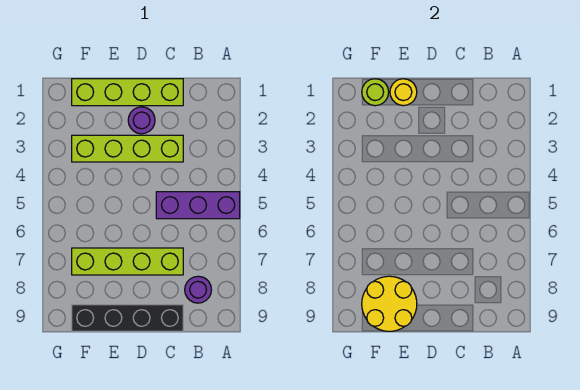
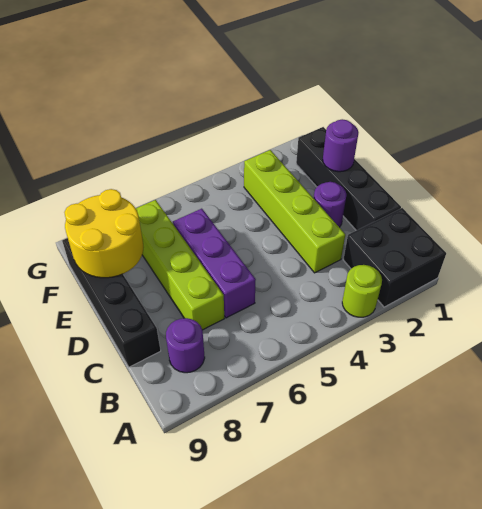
none -> black 2x2 brick [343,208,446,307]
purple 1x3 brick [156,192,240,219] -> purple 1x3 brick moved to [173,208,256,318]
lime 1x4 brick [72,79,183,106] -> black 1x4 brick [296,127,401,230]
yellow 1x1 round brick [390,79,417,106] -> purple 1x1 round brick [323,119,359,172]
lime 1x1 round brick [362,79,389,106] -> lime 1x1 round brick moved to [342,265,382,317]

